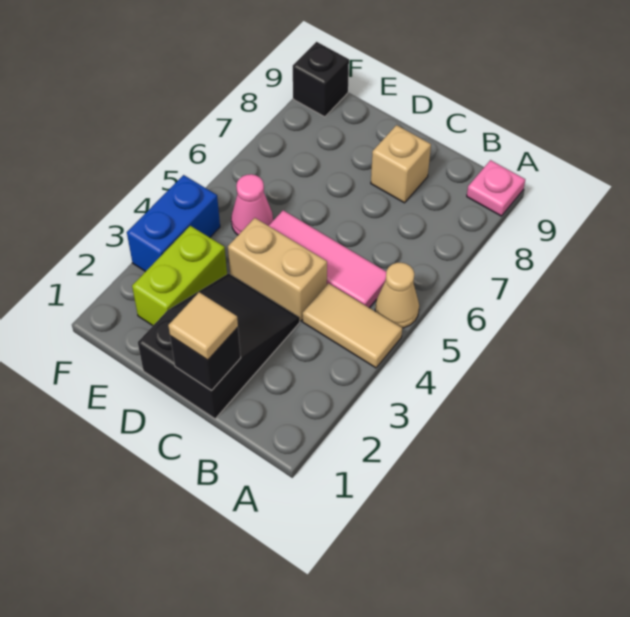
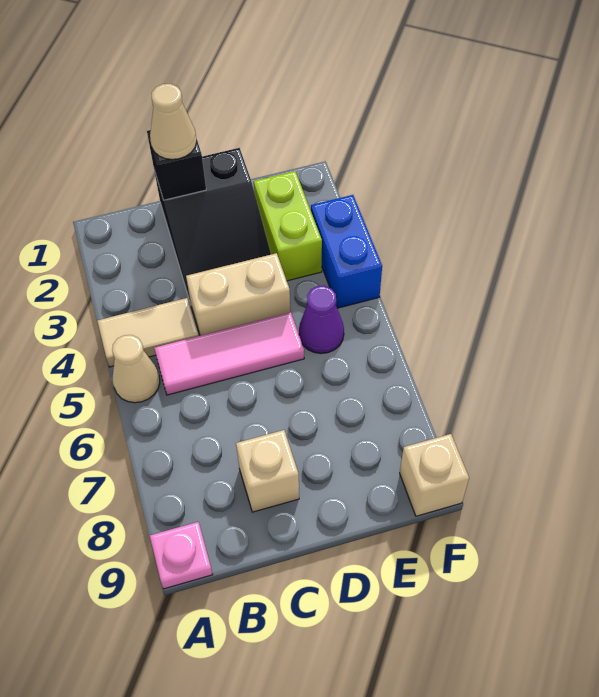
tan 1x1 tile [168,292,238,360] -> tan 1x1 cone [150,84,197,159]
pink 1x1 cone [231,174,273,235] -> purple 1x1 cone [299,286,344,353]
black 1x1 brick [293,42,349,117] -> tan 1x1 brick [400,434,469,516]

